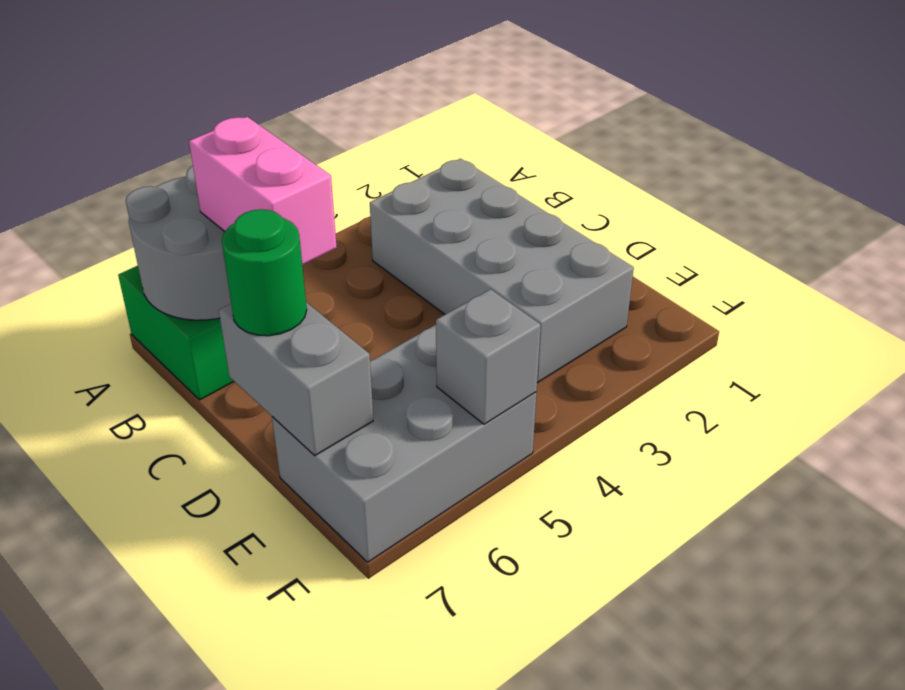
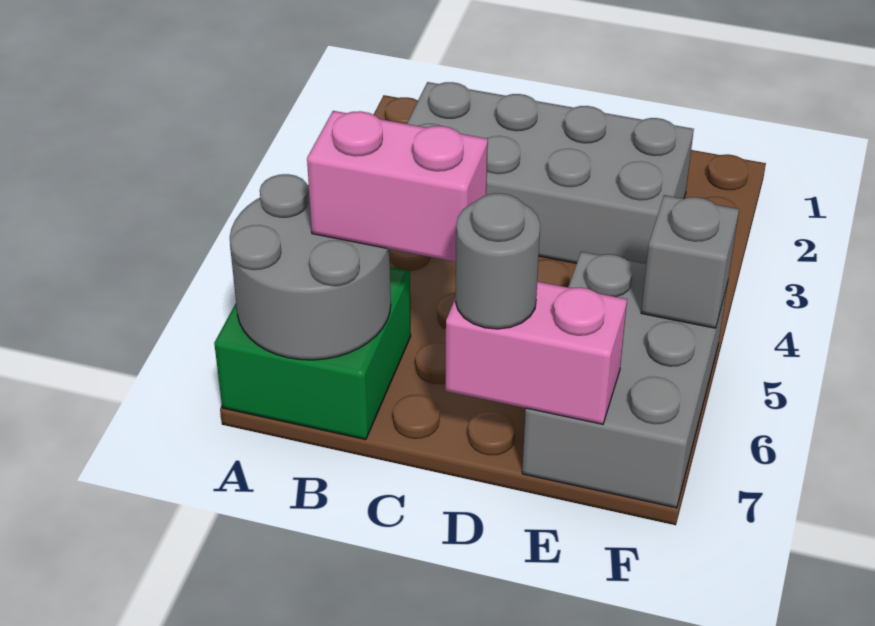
grey 1x2 brick [219,302,373,455] -> pink 1x2 brick [446,282,627,424]
green 1x1 round brick [222,209,307,336] -> grey 1x1 round brick [456,193,540,329]

